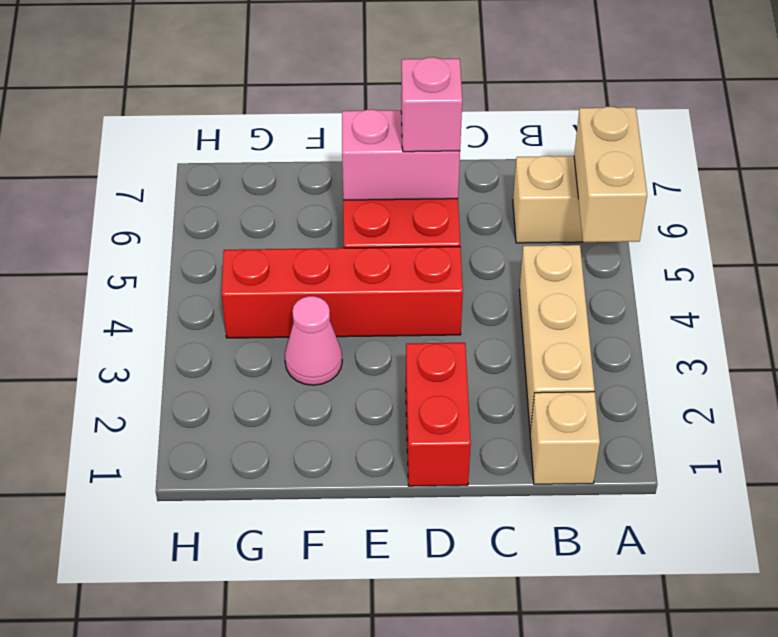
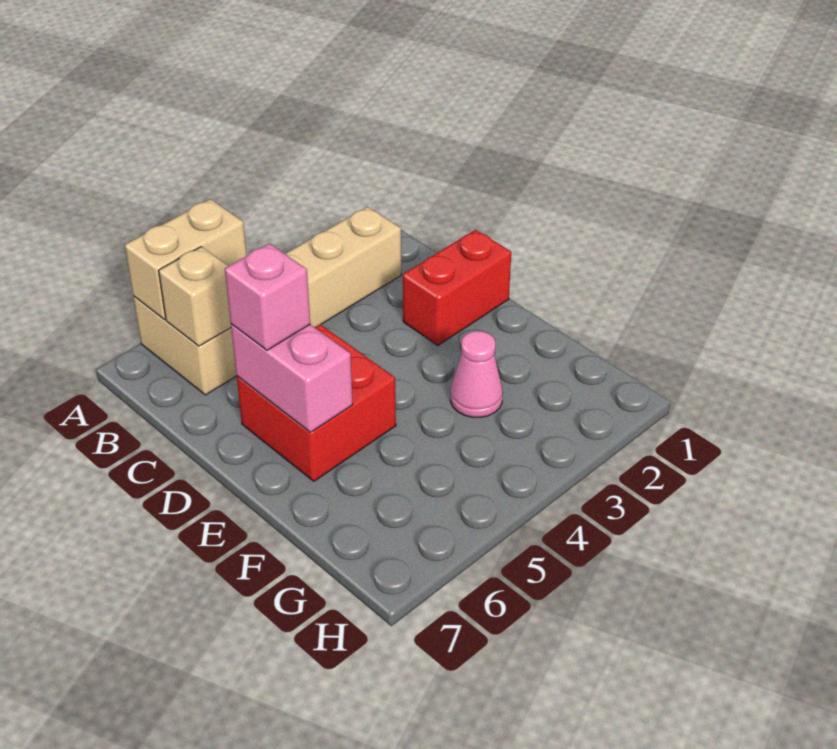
tan 1x1 brick [530,392,600,484] -> tan 1x1 brick moved to [159,247,231,346]
red 1x4 brick [222,247,463,338] -> none

